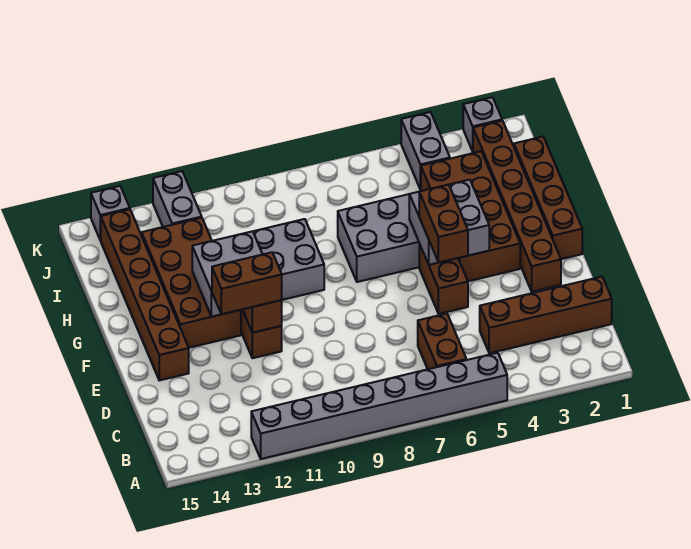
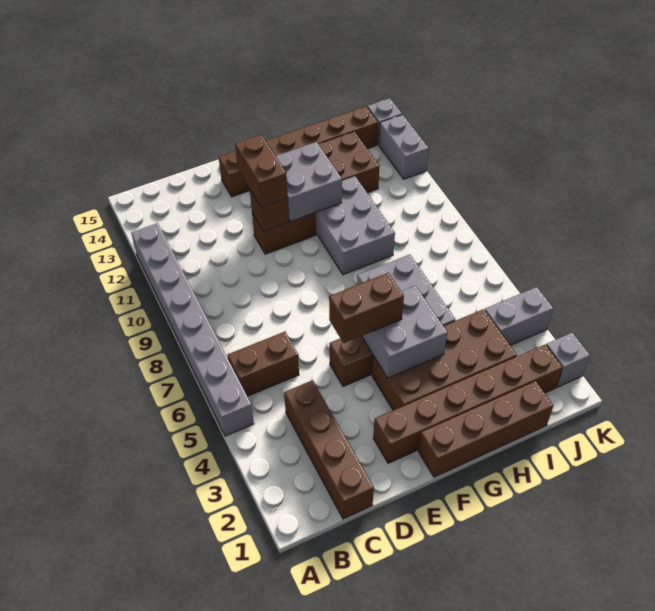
grey 1x2 brick [153,171,202,227] -> grey 1x2 brick turned to [379,115,429,179]

